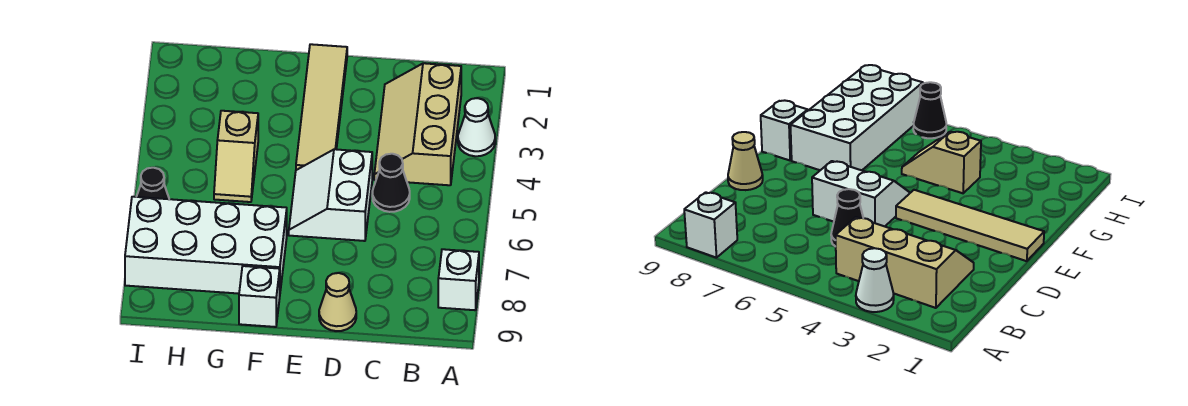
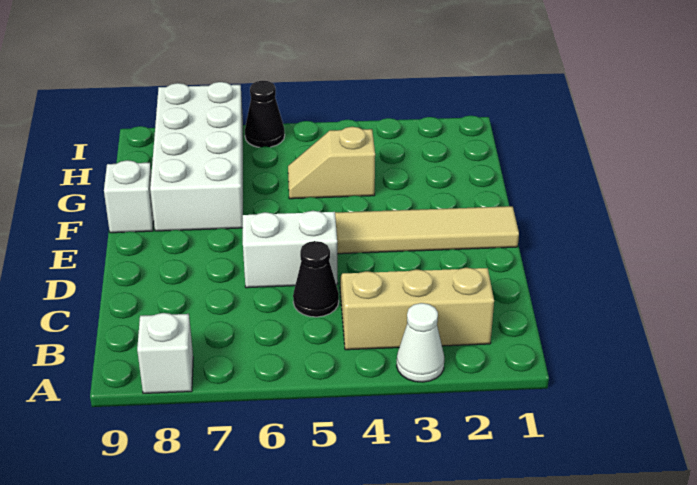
tan 1x1 cone [319,273,356,331] -> none

